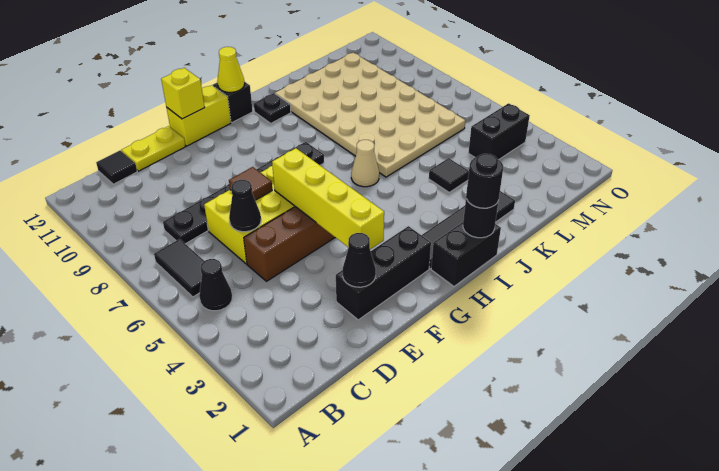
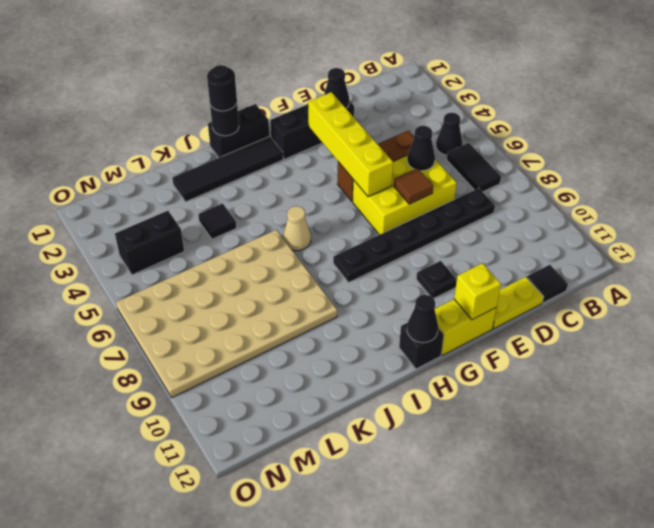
yellow 1x1 cone [217,47,245,92] -> black 1x1 cone [407,295,438,343]
black 1x1 plate [254,93,291,123] -> black 1x1 plate moved to [416,261,457,298]
tan 4x6 plate [275,53,465,177] -> tan 4x6 plate turned to [116,230,337,398]

